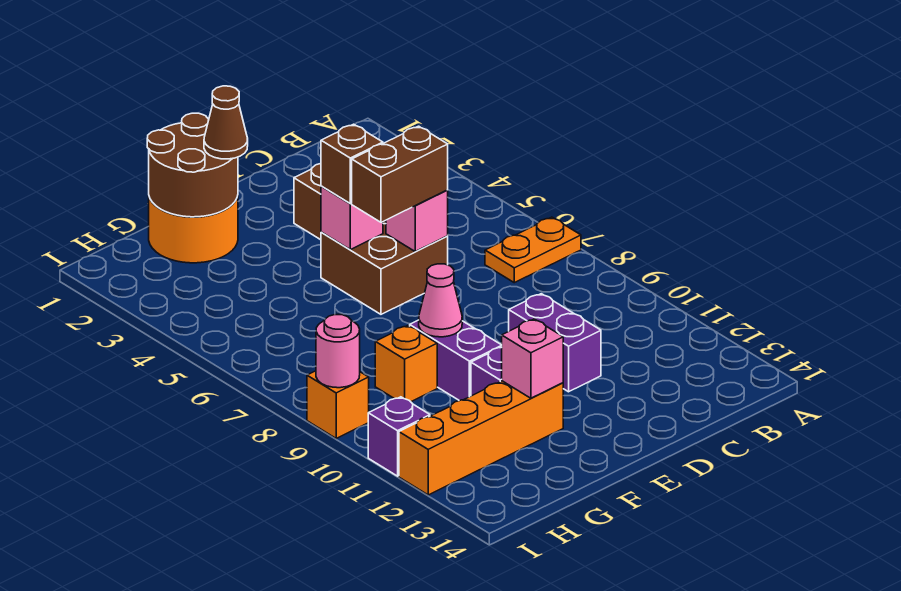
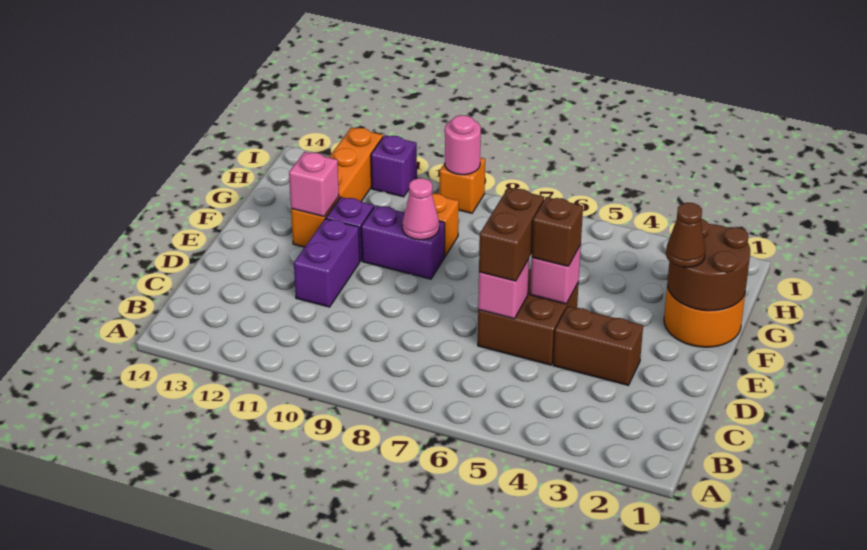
orange 1x2 plate [485,217,581,283] -> none
purple 1x2 brick [509,294,601,392] -> purple 1x2 brick turned to [294,219,360,307]

